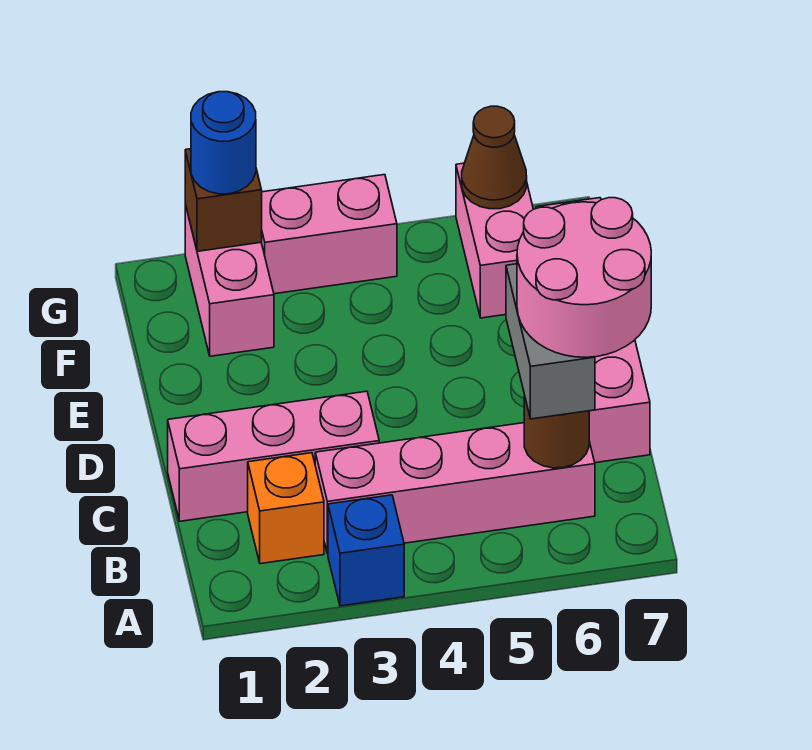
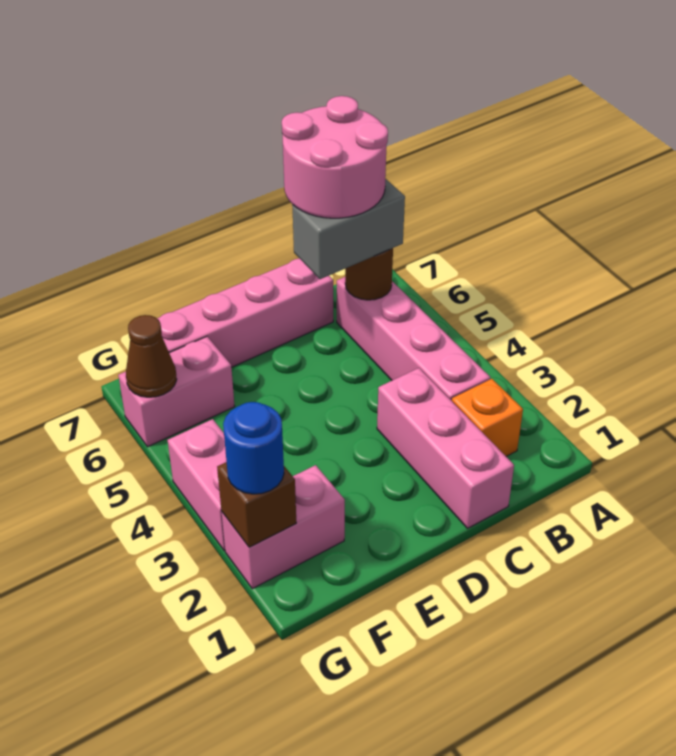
blue 1x1 brick [328,495,404,606] -> none

